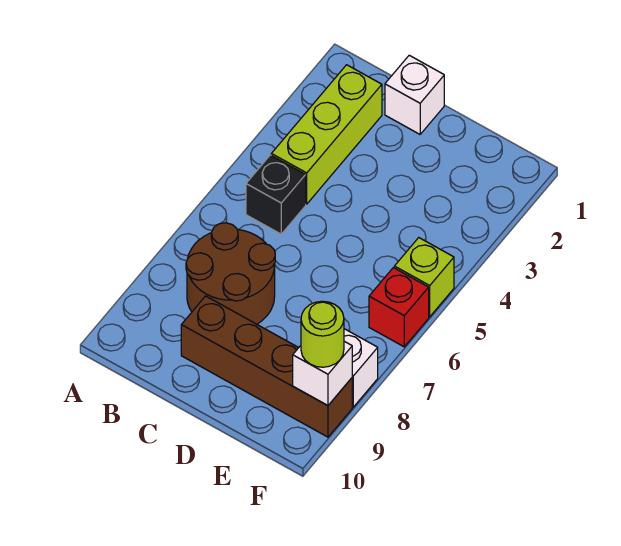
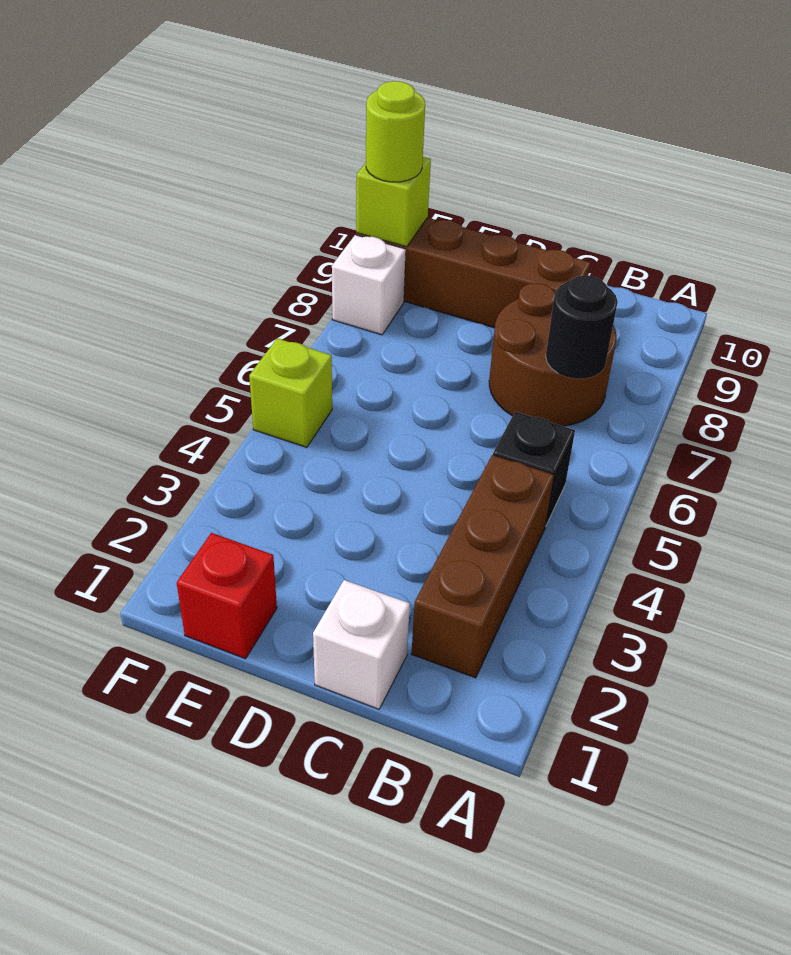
lime 1x3 brick [271,65,382,204] -> brown 1x3 brick [411,455,554,678]
none -> black 1x1 round brick [546,276,618,379]
red 1x1 brick [369,268,429,347] -> red 1x1 brick moved to [177,533,277,659]
white 1x1 brick [293,341,352,406] -> lime 1x1 brick [356,157,431,247]

